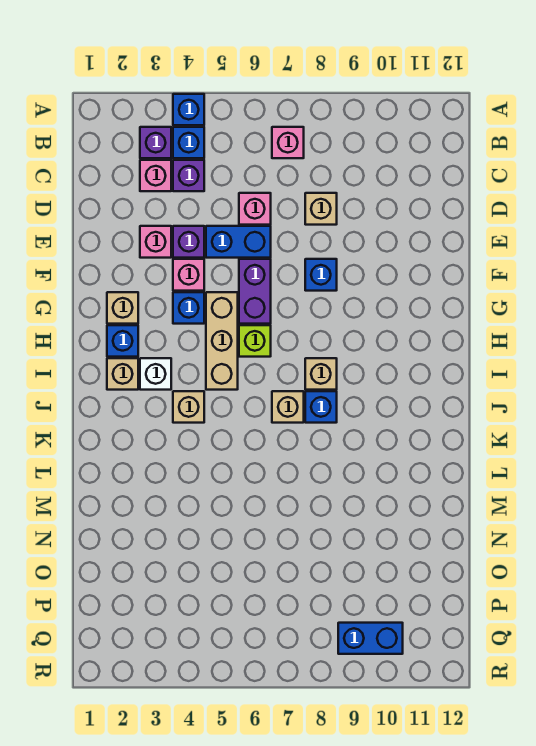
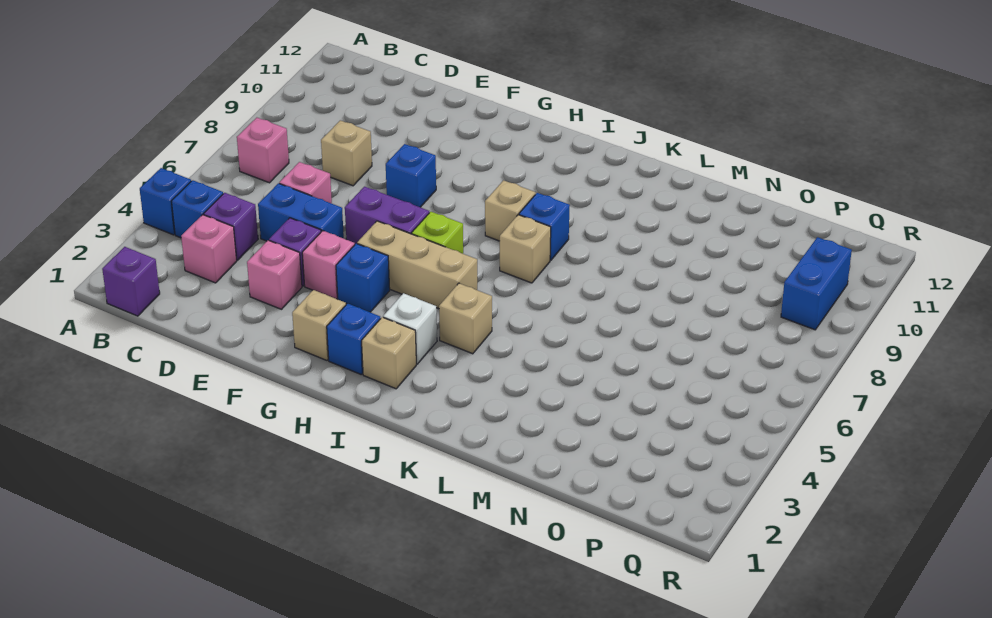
purple 1x1 brick [140,127,171,158] -> purple 1x1 brick moved to [102,247,160,316]
blue 1x2 brick [206,226,271,258] -> blue 1x2 brick turned to [258,183,344,241]

